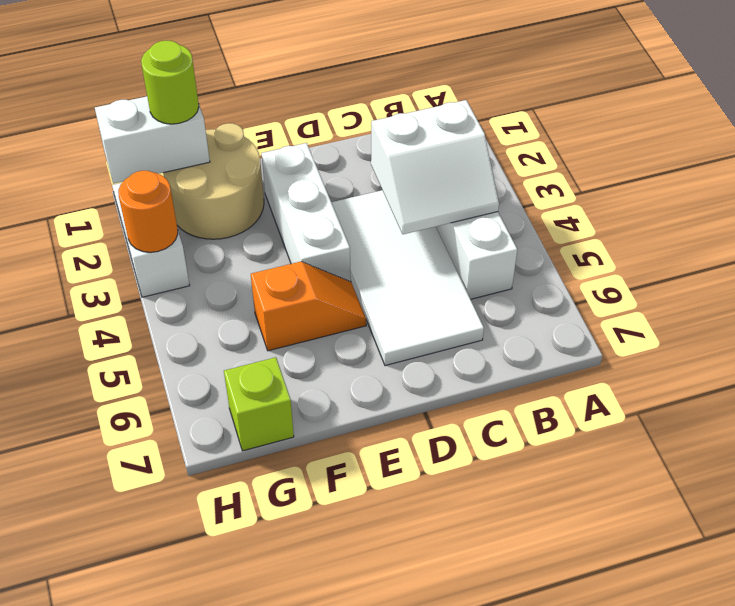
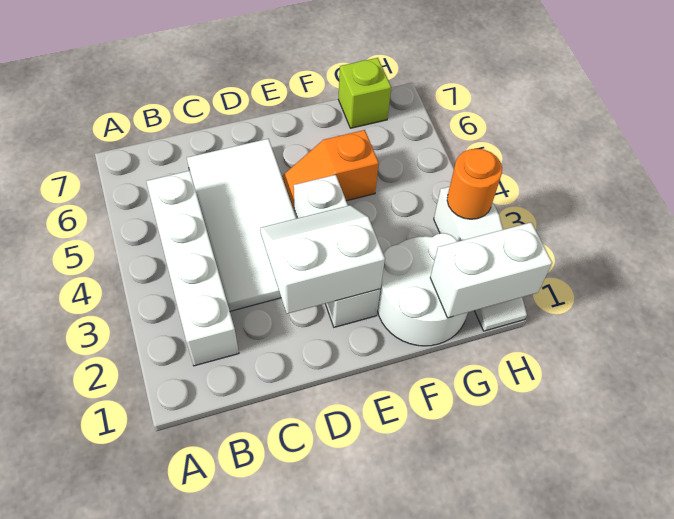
white 2x2 slope [371,100,499,234] -> white 2x2 slope moved to [260,205,385,314]
tan 2x2 round brick [163,123,264,239] -> white 2x2 round brick [377,233,468,346]
lime 1x1 round brick [141,41,199,124] -> none

